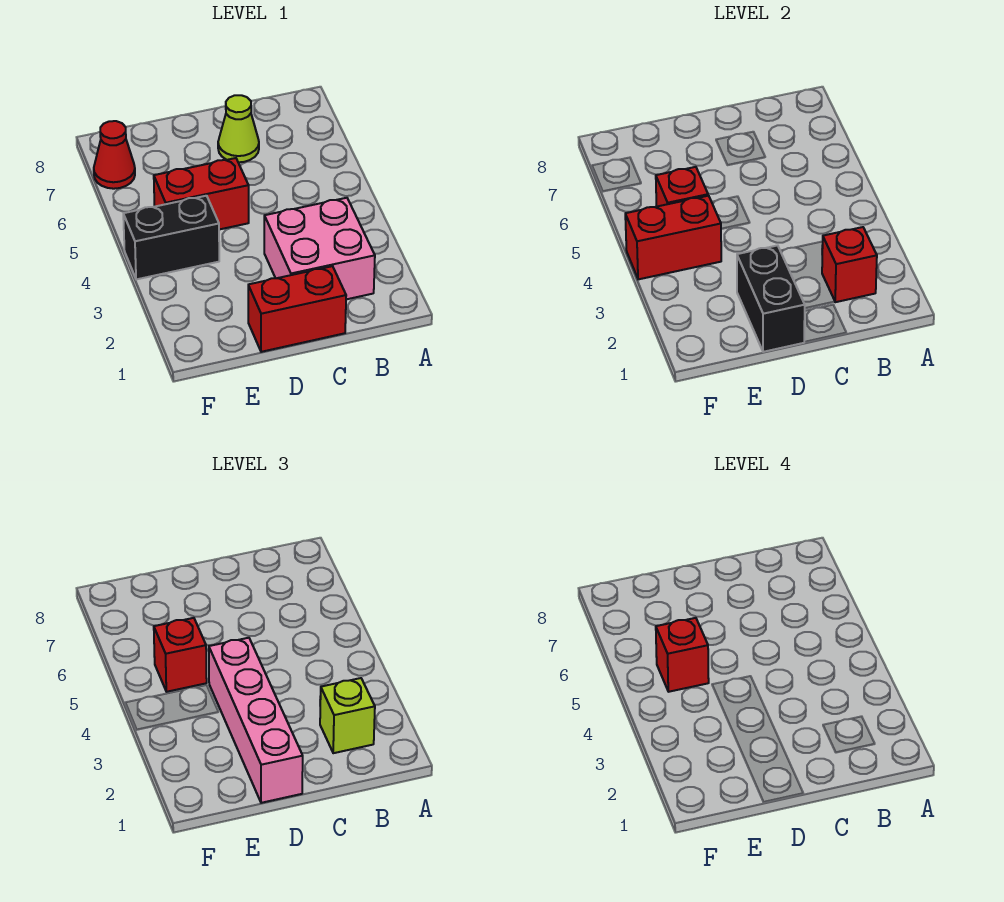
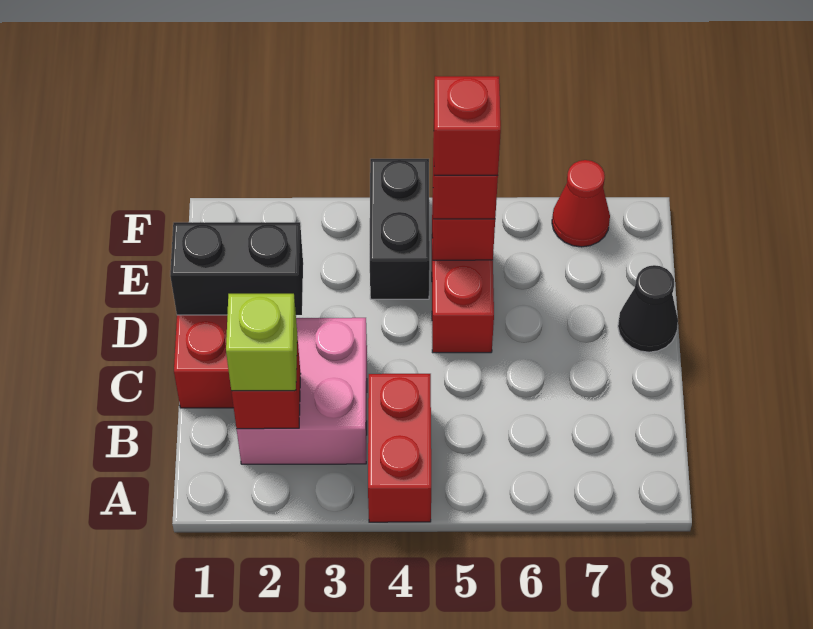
lime 1x1 cone [218,95,259,162] -> none
pink 1x4 brick [209,638,303,803] -> none
none -> black 1x1 cone [618,265,678,352]
red 1x2 brick [625,196,721,279] -> red 1x2 brick moved to [368,374,431,522]

